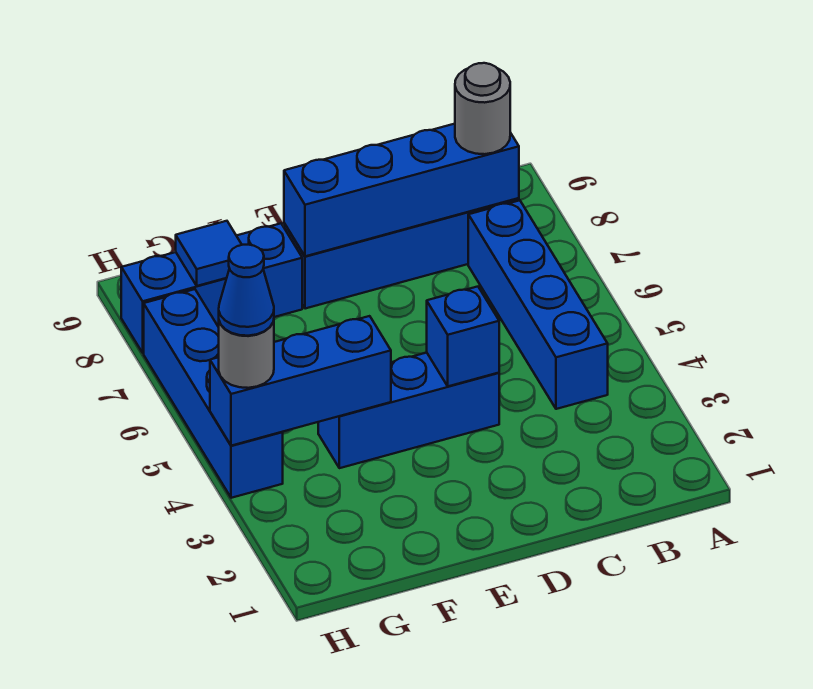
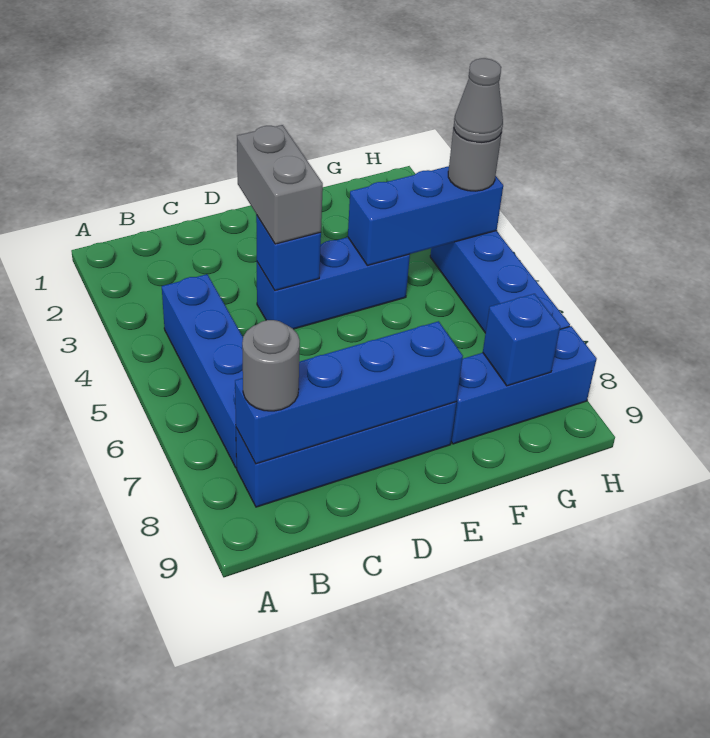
none -> grey 1x2 brick [237,125,323,244]
blue 1x1 tile [176,221,242,286] -> blue 1x1 brick [483,294,560,386]
blue 1x1 cone [219,245,274,336] -> grey 1x1 cone [454,58,503,142]

